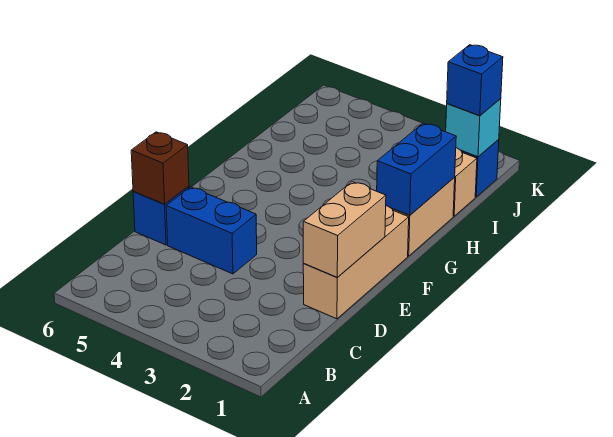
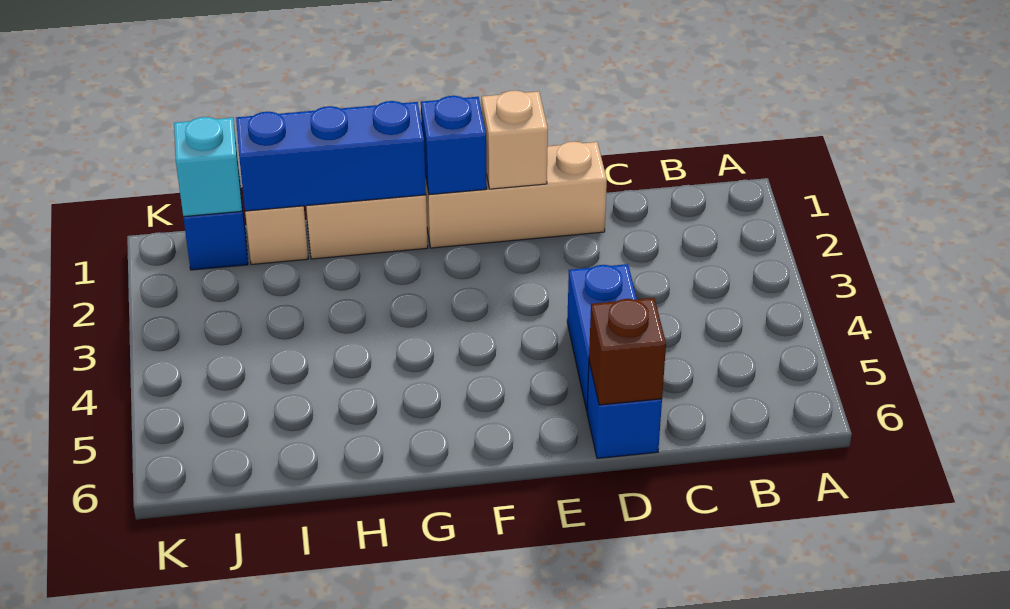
tan 1x2 brick [303,182,386,277] -> tan 1x1 brick [482,90,548,189]
blue 1x2 brick [377,123,456,215] -> blue 1x3 brick [236,101,426,211]
blue 1x1 brick [447,45,503,116] -> blue 1x1 brick moved to [421,96,487,195]

